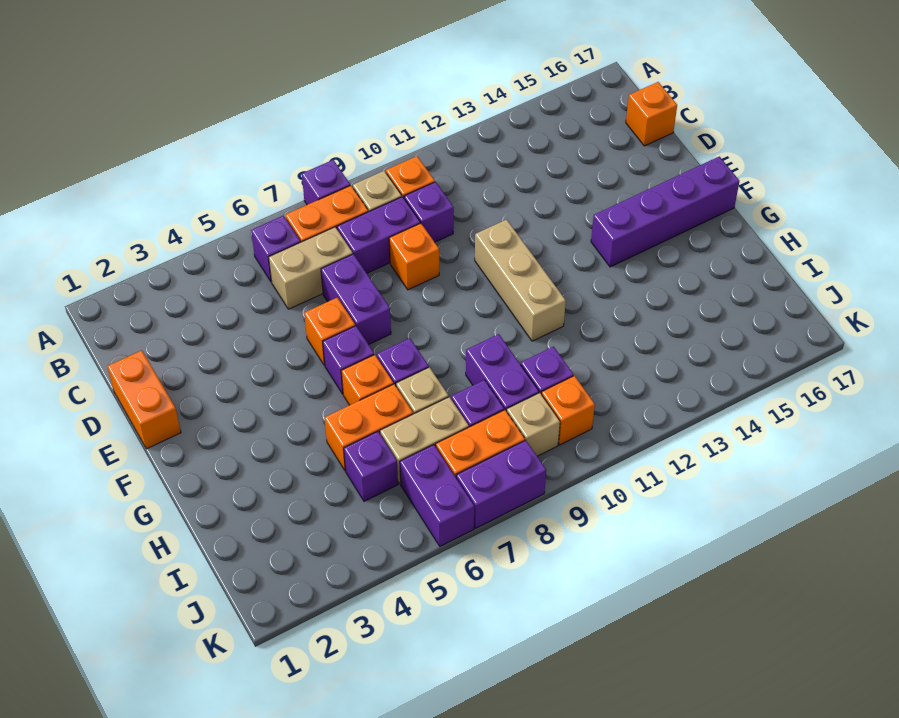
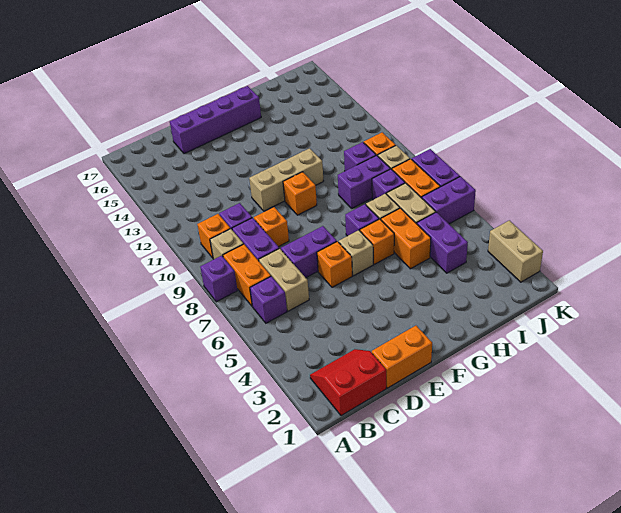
none -> red 2x2 slope [310,349,386,416]
orange 1x1 brick [626,82,677,146] -> orange 1x1 brick moved to [283,172,317,215]
purple 1x1 brick [323,326,374,394] -> tan 1x1 brick [339,230,373,276]
purple 1x4 brick [591,156,739,267] -> purple 1x4 brick turned to [170,86,261,154]
purple 1x1 brick [344,432,398,501] -> purple 1x2 brick [417,212,468,273]
none -> tan 1x2 brick [488,220,543,282]

